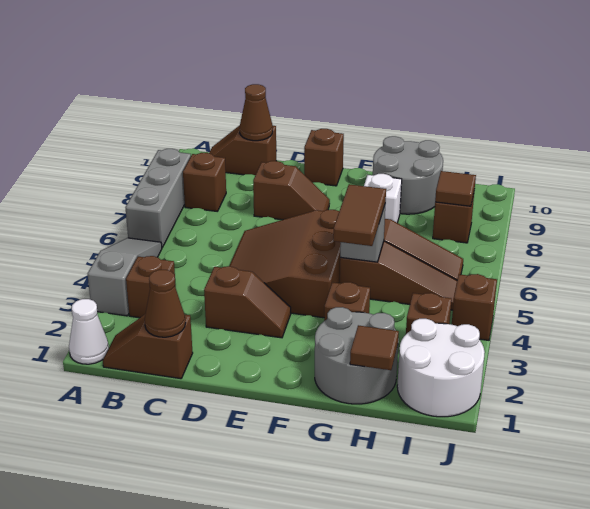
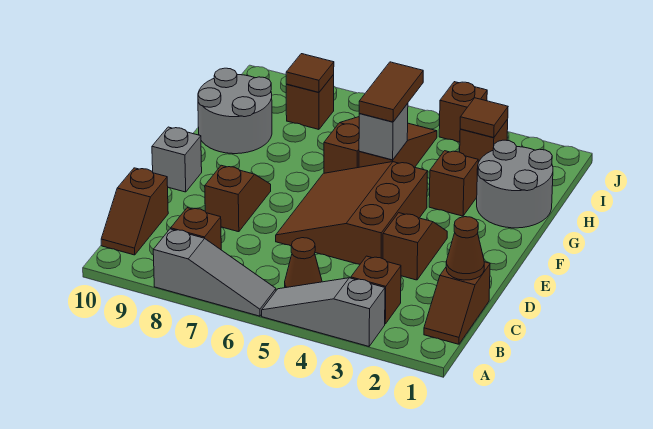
white 1x1 cone [69,299,109,364] -> none
grey 1x3 brick [125,149,191,247] -> grey 1x3 slope [153,229,276,316]
brown 1x1 cone [240,84,273,141] -> brown 1x1 cone moved to [285,238,322,288]
brown 3x3 slope [230,210,341,318] -> brown 3x3 slope turned to [276,162,428,264]
brown 1x1 brick [304,129,344,186] -> grey 1x1 brick [152,127,202,192]
brown 1x2 tile [333,184,386,246] -> brown 1x2 tile turned to [359,62,423,122]
white 1x1 brick [364,174,402,223] -> none
brown 1x1 tile [350,325,399,370] -> brown 1x1 tile moved to [460,98,508,138]
white 2x2 round brick [397,319,485,417] -> none

